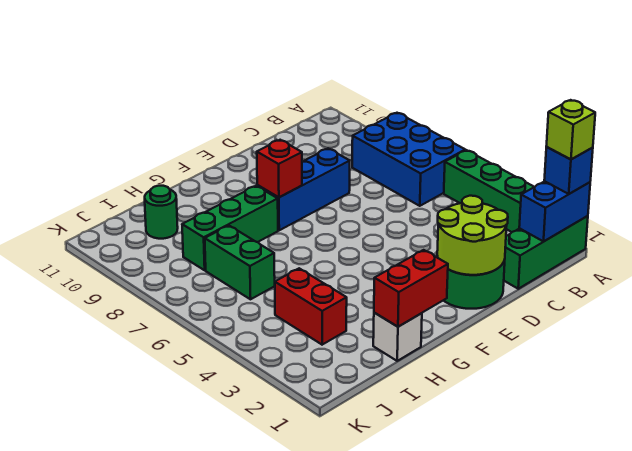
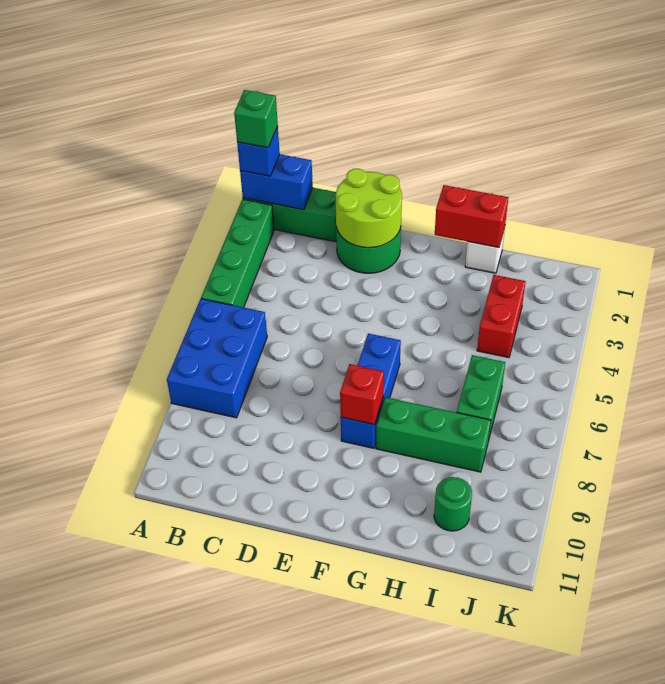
lime 1x1 brick [546,100,595,159] -> green 1x1 brick [234,90,278,148]
blue 1x3 brick [257,149,350,230] -> blue 1x3 brick turned to [341,333,401,448]

